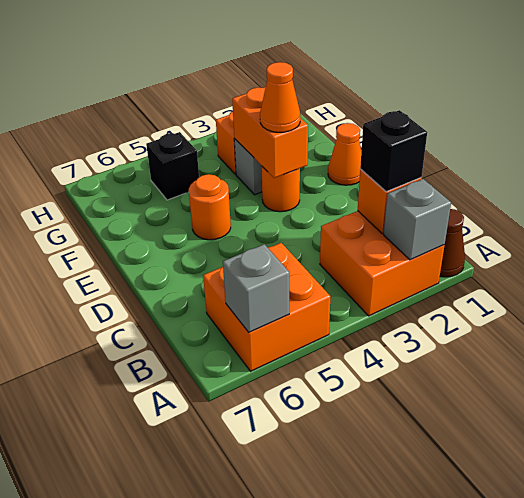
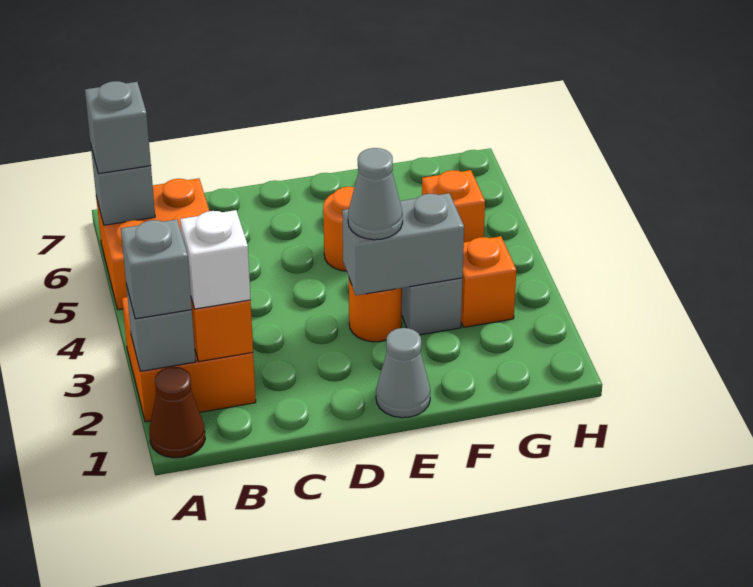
none -> grey 1x1 brick [121,219,192,319]
none -> grey 1x1 brick [85,81,151,174]
black 1x1 brick [360,110,427,191] -> white 1x1 brick [180,210,251,309]
orange 1x1 cone [328,123,361,185] -> grey 1x1 cone [376,328,430,418]
orange 1x2 brick [232,87,308,178] -> grey 1x2 brick [342,193,464,295]
orange 1x1 cone [260,62,300,132] -> grey 1x1 cone [348,148,403,240]
black 1x1 brick [146,132,199,200] -> orange 1x1 brick [422,170,485,242]

